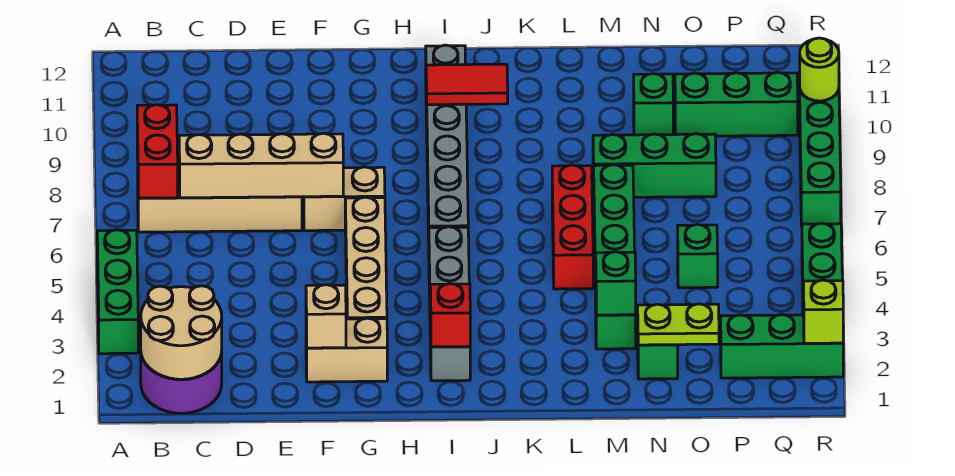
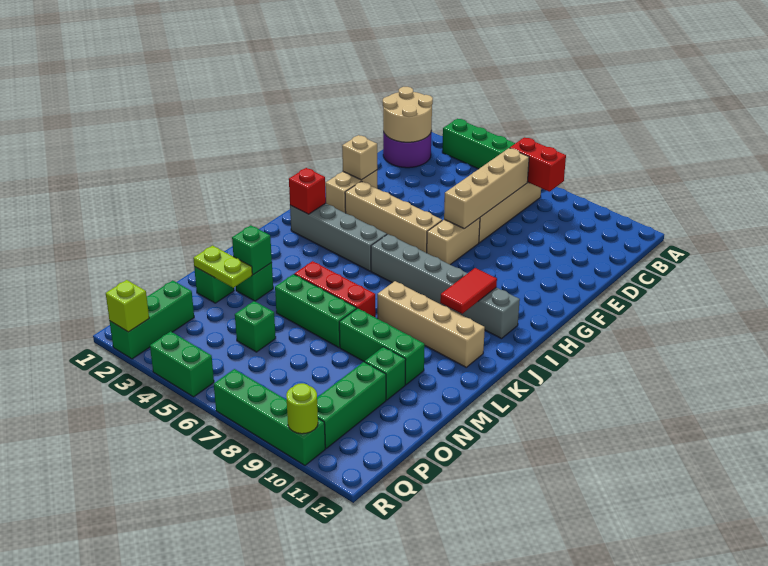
none -> tan 1x4 brick [377,281,485,367]
green 1x3 brick [593,134,716,197] -> green 1x3 brick turned to [339,308,425,385]
lime 1x2 plate [638,304,719,345] -> lime 1x2 plate turned to [193,246,252,288]

